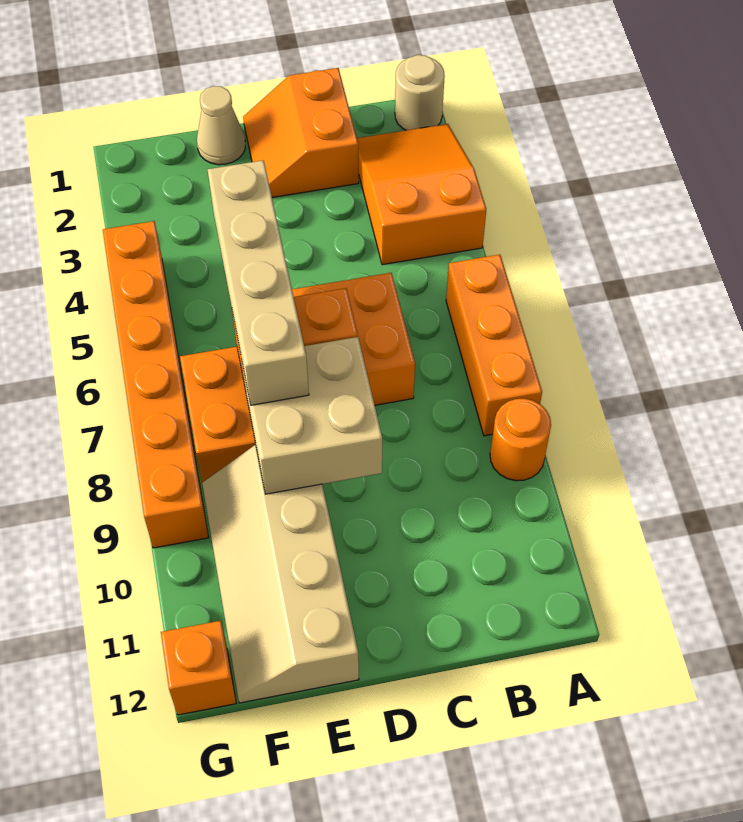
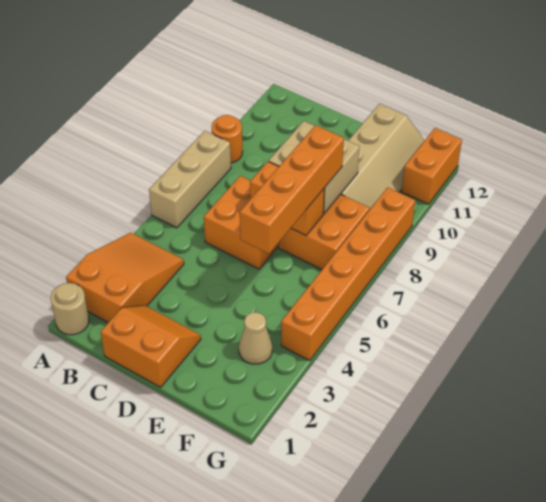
orange 2x3 slope [357,124,486,265] -> orange 2x3 slope turned to [66,233,184,322]
orange 1x3 brick [446,255,542,436] -> tan 1x3 brick [149,131,231,228]
orange 2x2 slope [243,68,359,197] -> orange 2x2 slope turned to [101,305,201,387]
tan 1x1 cone [197,86,245,165] -> tan 1x1 cone moved to [239,312,272,364]
tan 1x4 brick [207,160,309,405] -> orange 1x4 brick [240,125,344,254]
orange 1x1 brick [161,621,236,715] -> orange 1x2 brick [402,128,462,204]

